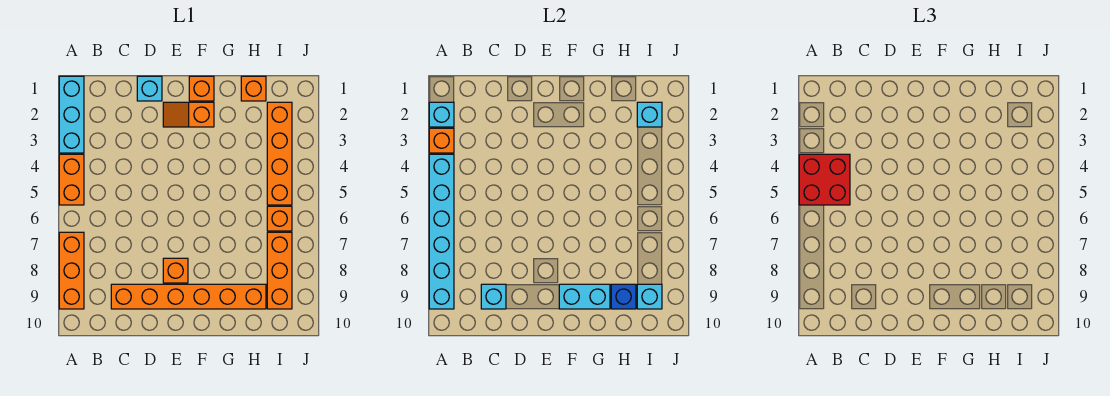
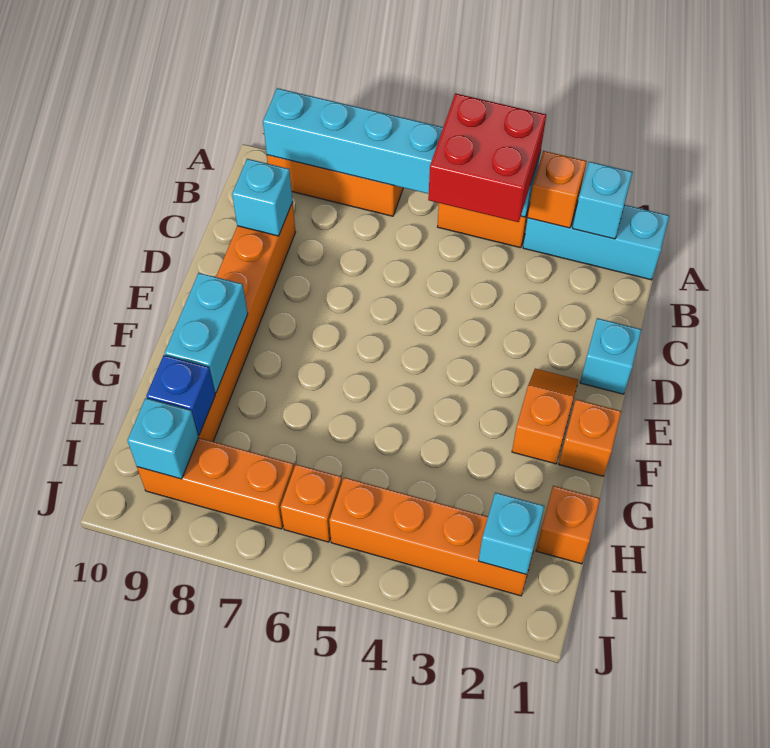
orange 1x1 brick [163,258,188,283] -> none

